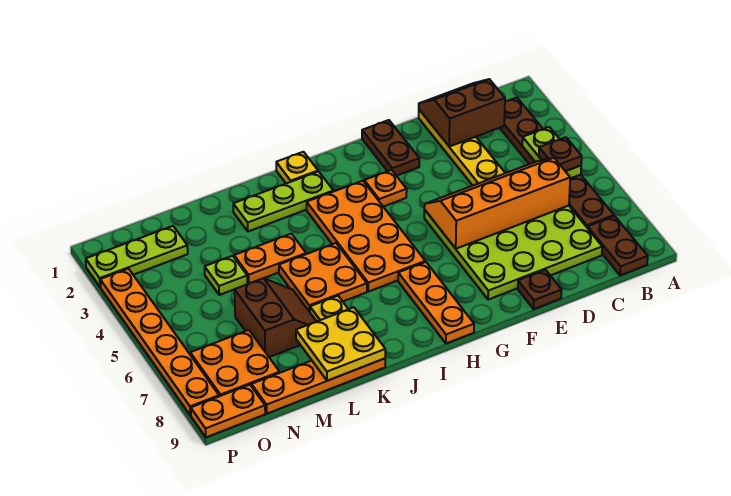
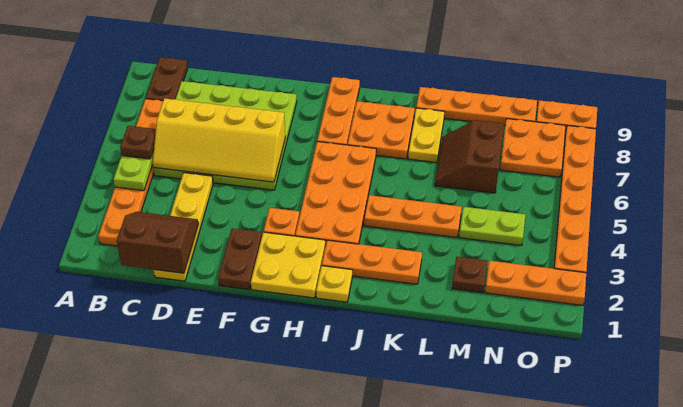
brown 1x6 plate [500,98,614,228] -> orange 1x6 plate [98,99,163,246]
brown 2x2 slope [419,79,505,146] -> brown 2x2 slope turned to [117,212,198,273]
orange 2x4 slope [424,158,570,249] -> yellow 2x4 slope [153,98,285,182]
brown 1x1 plate [518,270,562,309] -> brown 1x1 plate moved to [452,257,487,293]
lime 1x3 plate [233,172,333,231] -> orange 1x3 plate [322,240,422,284]
orange 2x2 plate [279,243,367,312] -> orange 2x2 plate moved to [348,101,415,159]
orange 1x2 plate [234,234,306,284] -> orange 1x3 plate [364,195,462,237]
yellow 2x2 plate [296,307,385,381] -> yellow 2x2 plate moved to [251,232,326,298]
lime 1x1 plate [205,256,247,295] -> lime 1x2 plate [459,207,525,246]
lime 1x3 plate [86,226,188,287] -> orange 1x3 plate [485,261,586,305]

